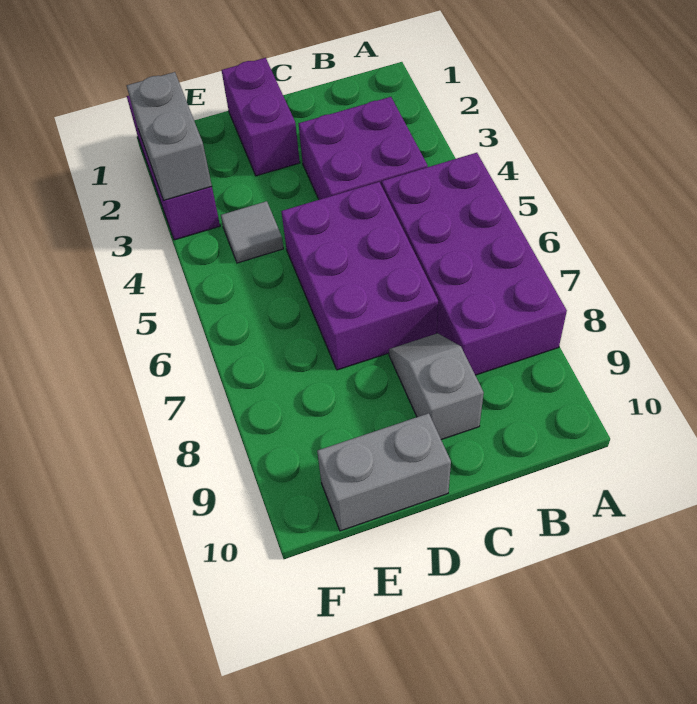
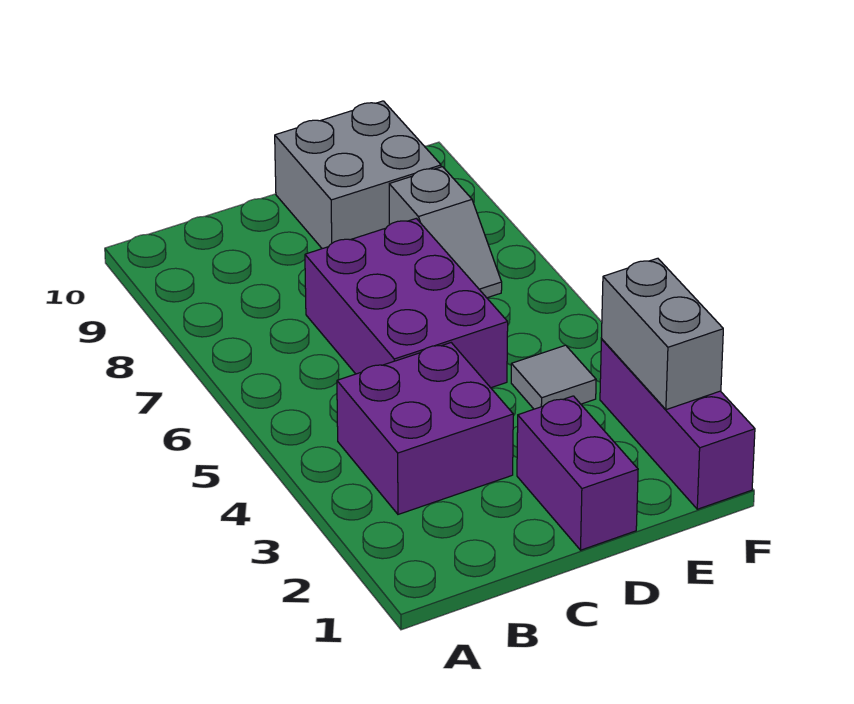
purple 2x4 brick [382,153,567,375] -> none
grey 1x2 slope [389,333,484,440] -> grey 1x2 slope moved to [389,167,502,298]
grey 1x2 brick [317,413,451,531] -> grey 2x2 brick [275,101,441,249]

